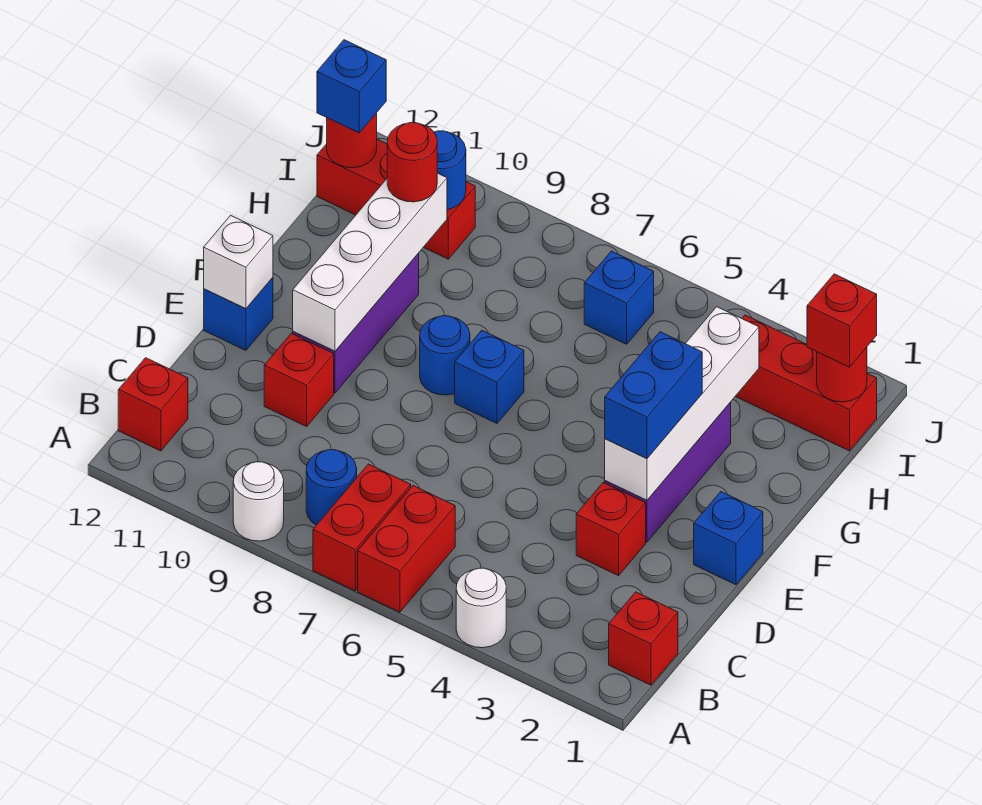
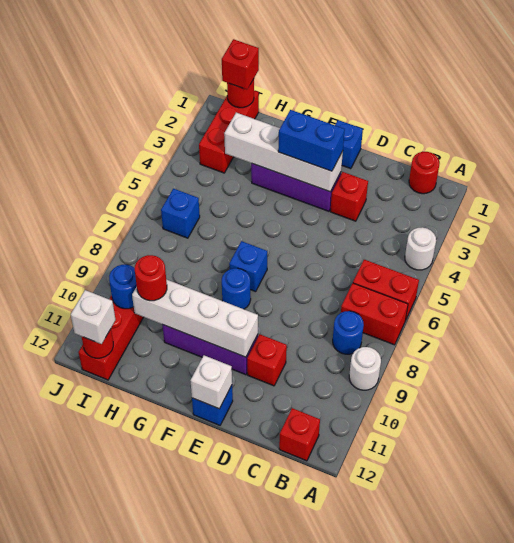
red 1x1 brick [609,592,678,685] -> red 1x1 round brick [409,152,440,194]
blue 1x1 brick [317,40,386,133] -> white 1x1 brick [71,290,116,344]

